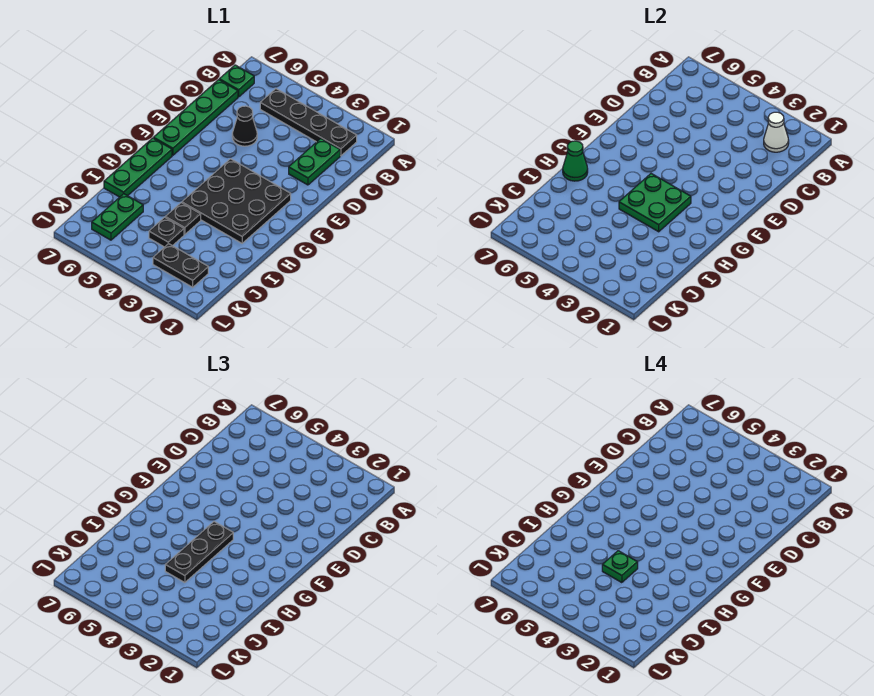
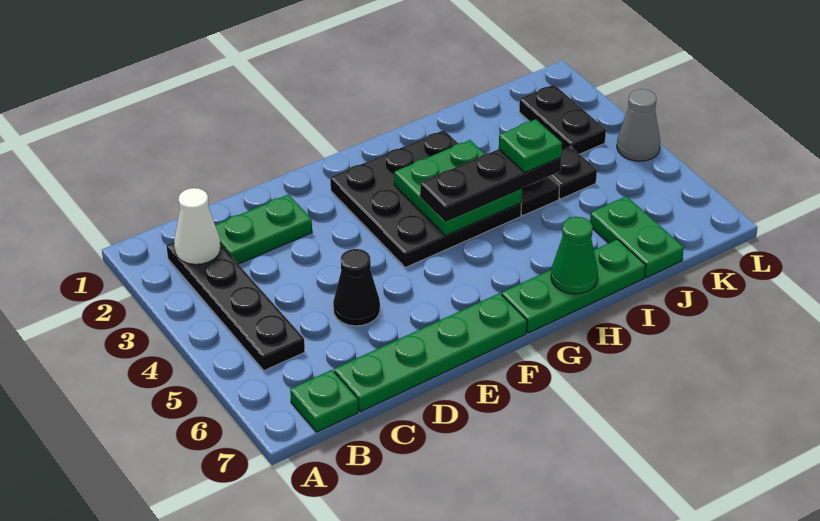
green 1x2 plate [92,194,143,240] -> green 1x2 plate turned to [590,196,684,278]
none -> grey 1x1 cone [617,89,660,161]

